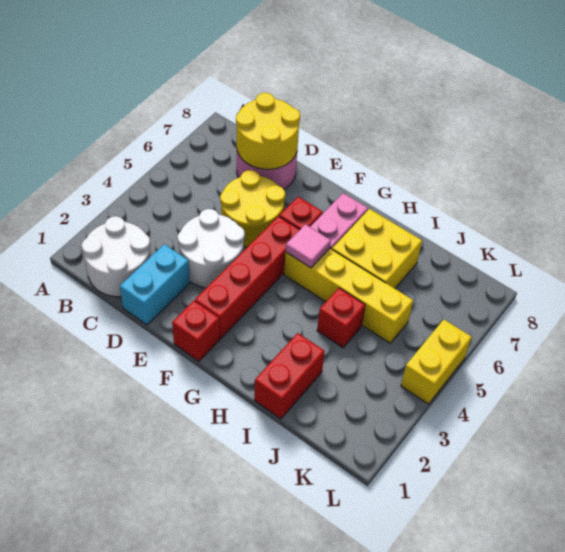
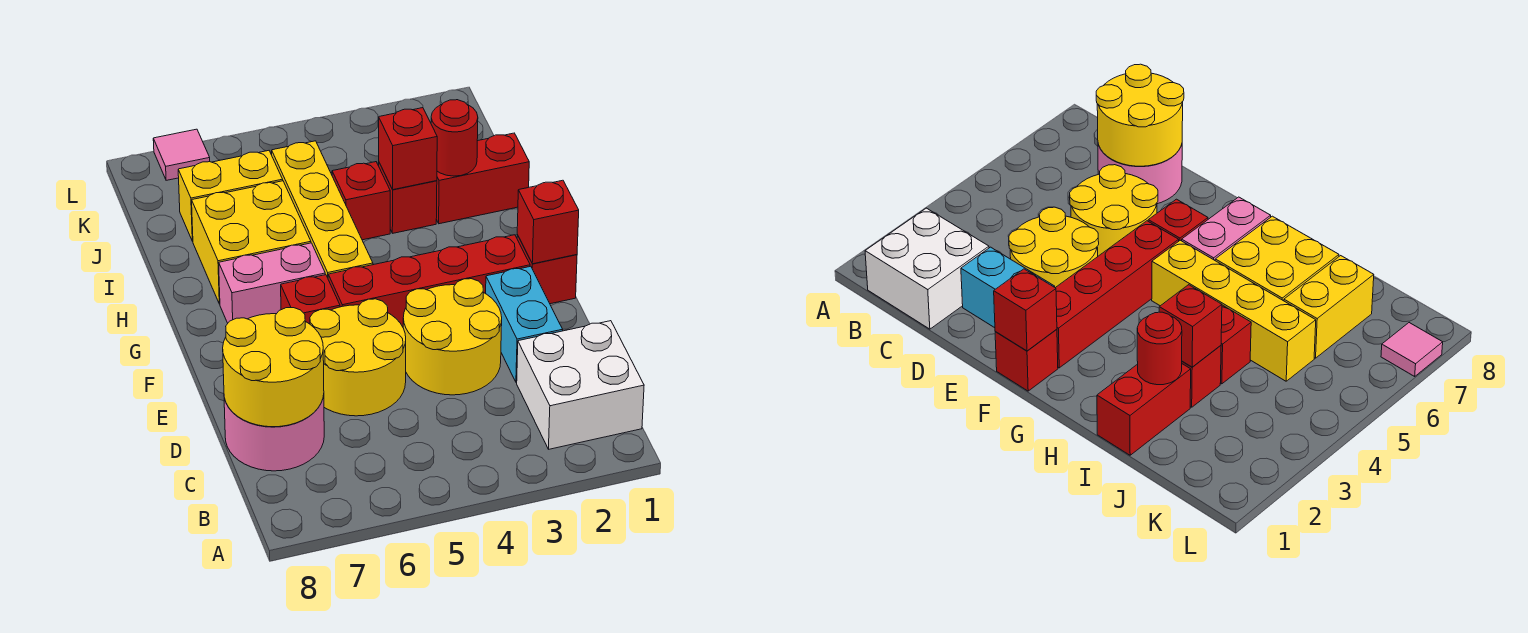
white 2x2 round brick [82,216,151,297] -> white 2x2 brick [517,321,644,449]
cyan 1x2 brick [120,244,190,325] -> cyan 1x2 brick turned to [486,266,563,383]
white 2x2 round brick [178,209,245,288] -> yellow 2x2 round brick [403,279,502,395]
none -> red 1x1 brick [517,180,579,264]
pink 1x1 tile [286,224,331,268] -> pink 1x1 tile moved to [153,129,210,180]
none -> red 1x1 round brick [431,100,478,176]
none -> red 1x1 brick [379,163,437,233]
none -> red 1x1 brick [379,108,437,190]
yellow 1x2 brick [401,320,472,404] -> yellow 1x2 brick moved to [178,151,283,241]

